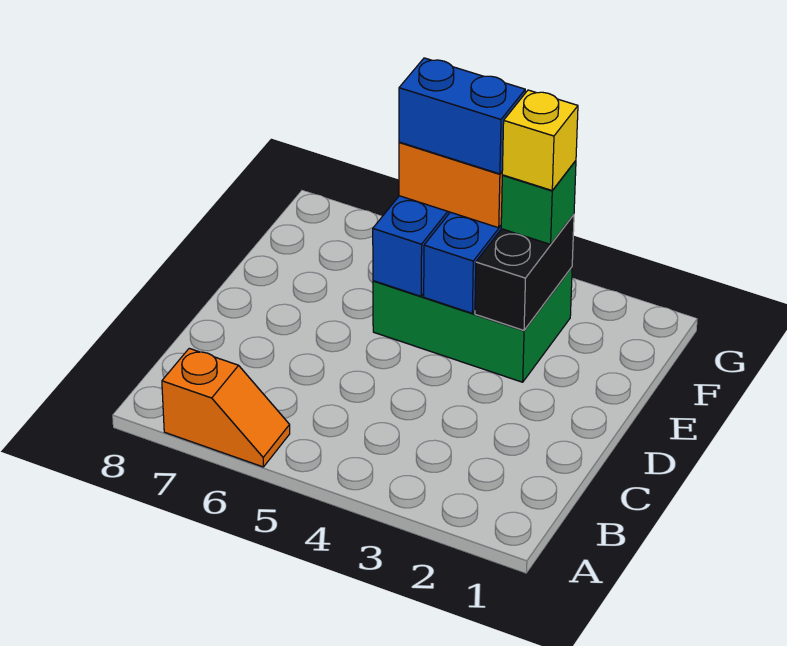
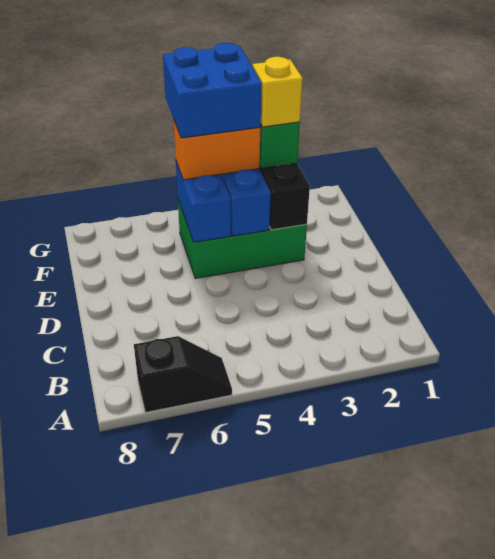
orange 1x2 slope [162,348,290,467] -> black 1x2 slope [134,336,232,413]
blue 1x2 brick [399,58,525,174] -> blue 2x2 brick [163,43,262,138]

